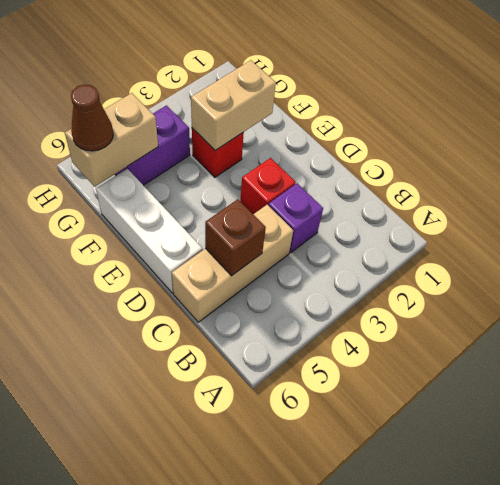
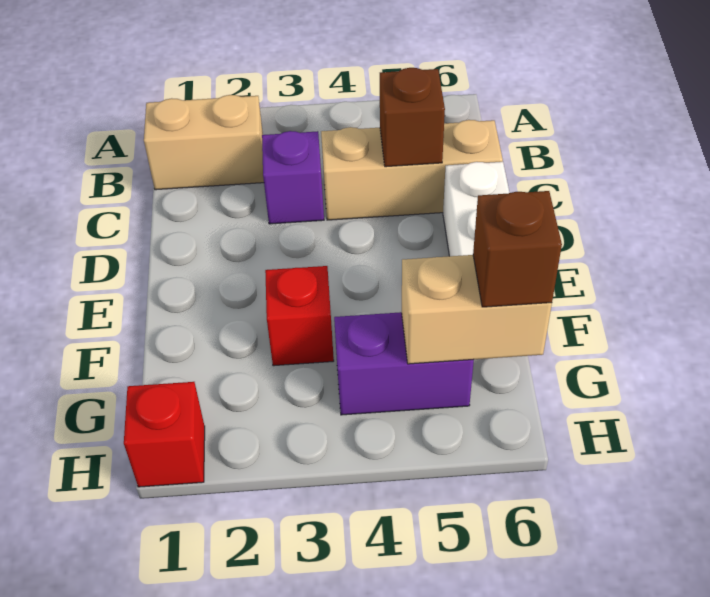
red 1x1 brick [240,158,296,214] -> red 1x1 brick moved to [124,382,205,487]
tan 1x2 brick [191,60,276,150] -> tan 1x2 brick moved to [144,95,264,190]
brown 1x1 cone [71,85,113,151] -> brown 1x1 brick [473,191,562,307]

